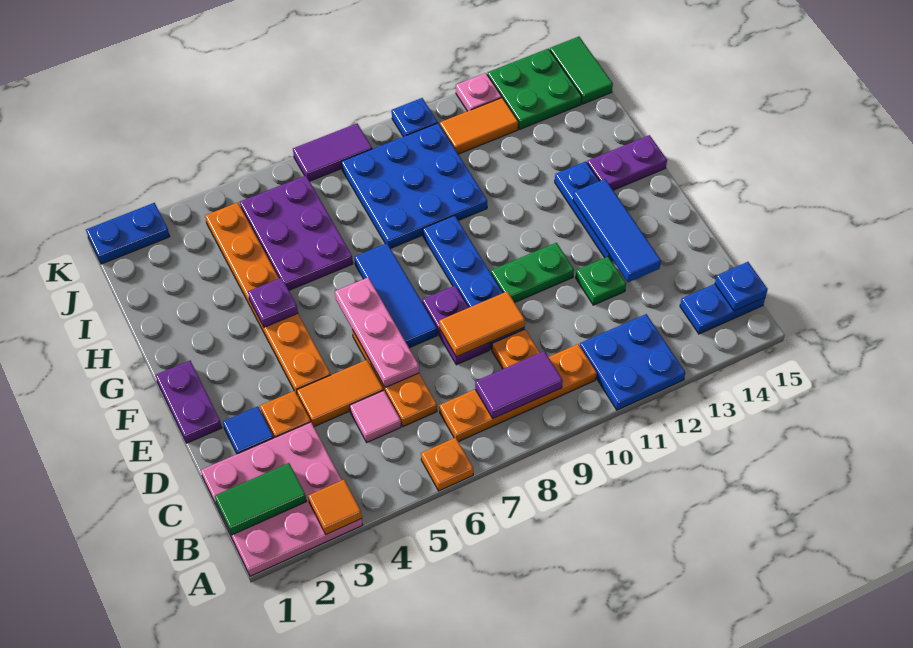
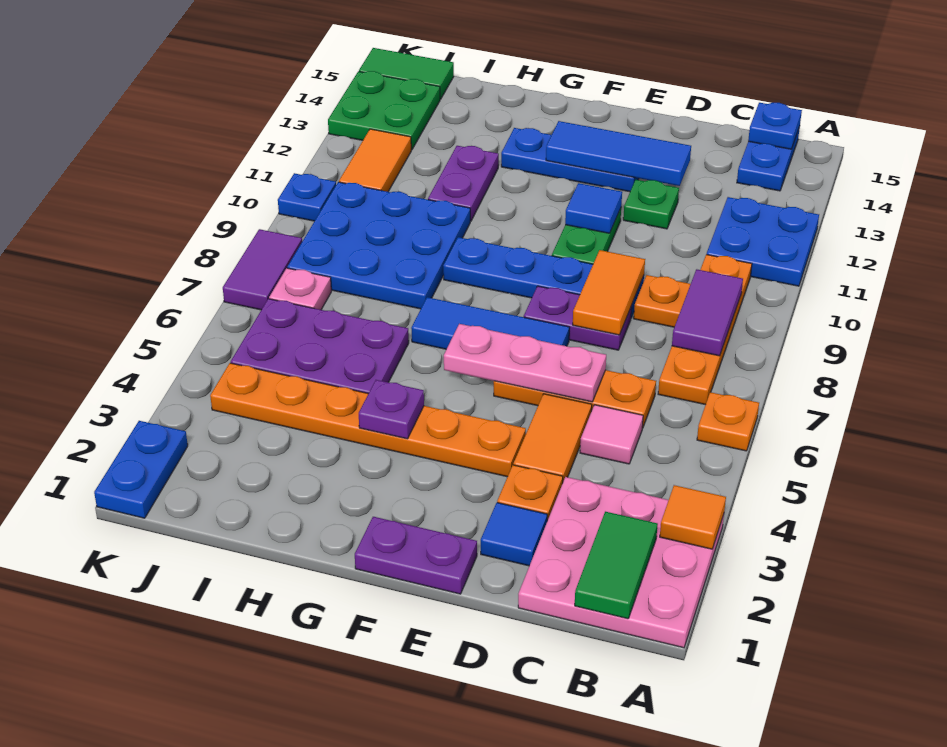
none -> blue 1x1 tile [565,183,622,233]
purple 1x2 plate [587,135,667,190] -> purple 1x2 plate moved to [428,146,499,221]
pink 1x1 plate [456,73,502,111] -> pink 1x1 plate moved to [269,268,331,310]

